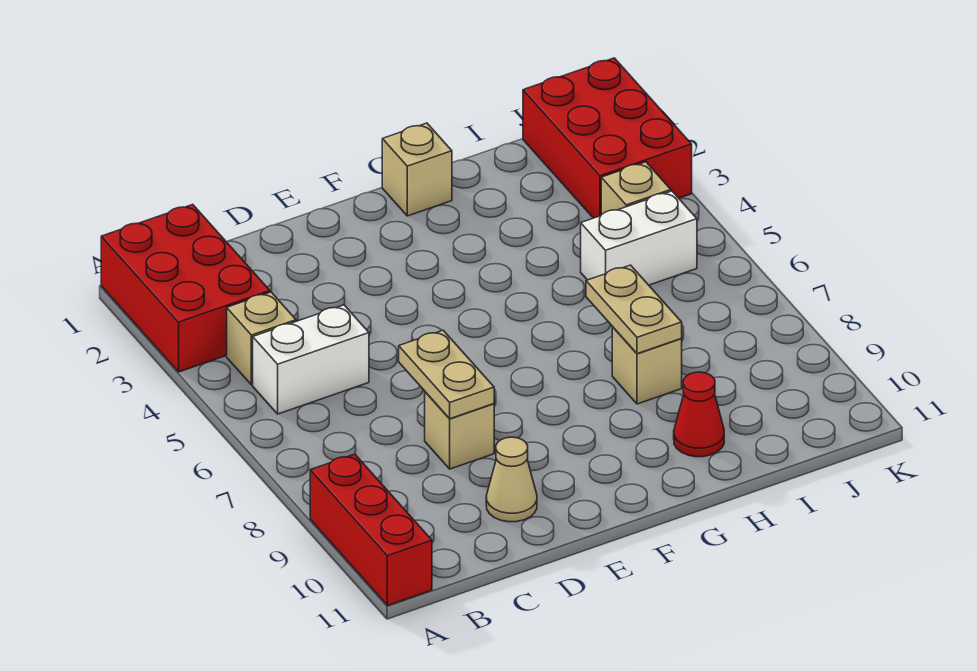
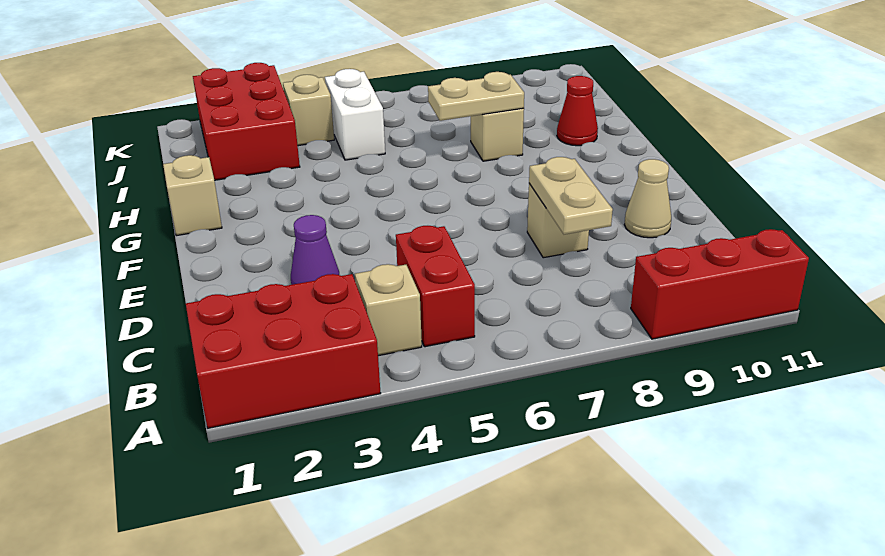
white 1x2 brick [253,305,369,414] -> red 1x2 brick [396,226,475,347]
none -> purple 1x1 cone [291,215,339,285]
tan 1x2 plate [399,330,494,419] -> tan 1x2 plate turned to [529,157,613,234]
red 2x3 brick [523,58,692,218] -> red 2x3 brick turned to [193,63,300,180]

